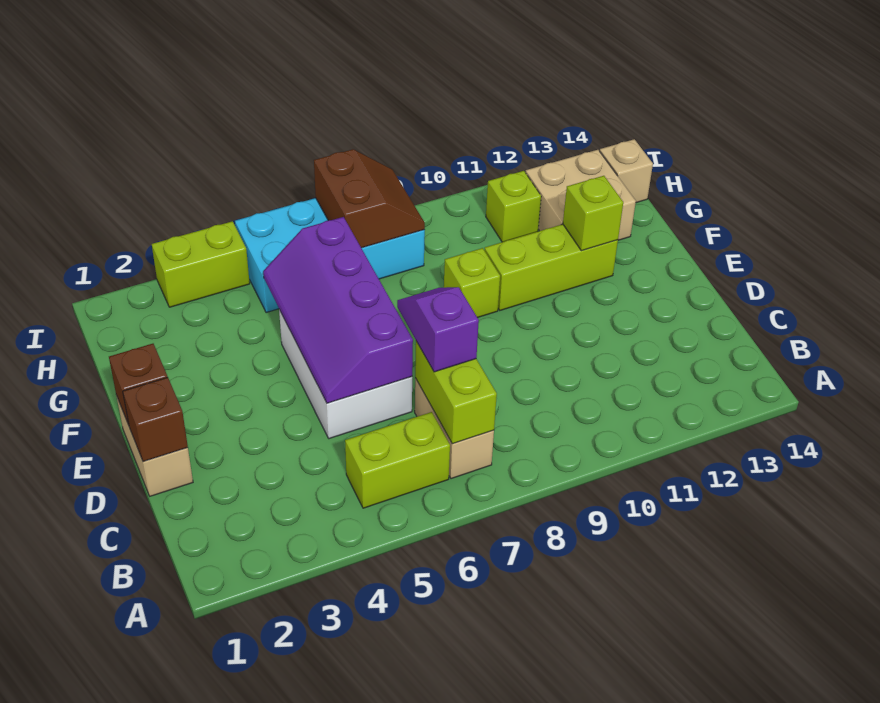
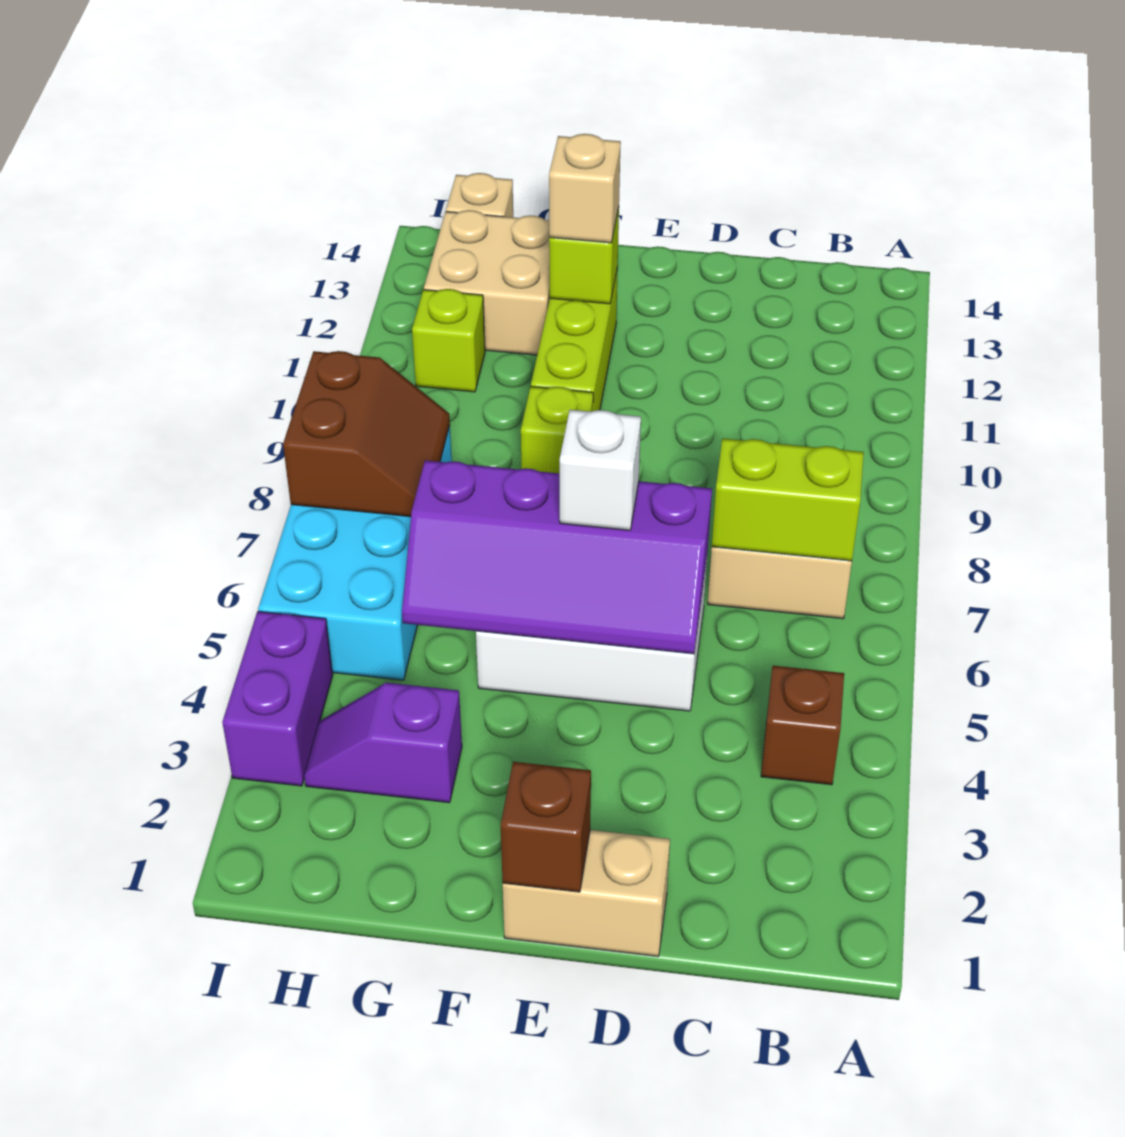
lime 1x2 brick [345,412,450,508] -> none
purple 1x2 slope [397,287,479,372] -> purple 1x2 slope moved to [304,683,462,803]
brown 1x1 brick [123,377,188,462] -> brown 1x1 brick moved to [761,666,844,785]
none -> white 1x1 brick [560,410,641,530]
none -> tan 1x1 brick [549,134,621,243]
brown 2x2 slope [314,149,425,248] -> brown 2x2 slope turned to [283,351,450,517]
lime 1x2 brick [152,221,250,307] -> purple 1x2 brick [222,611,333,786]

